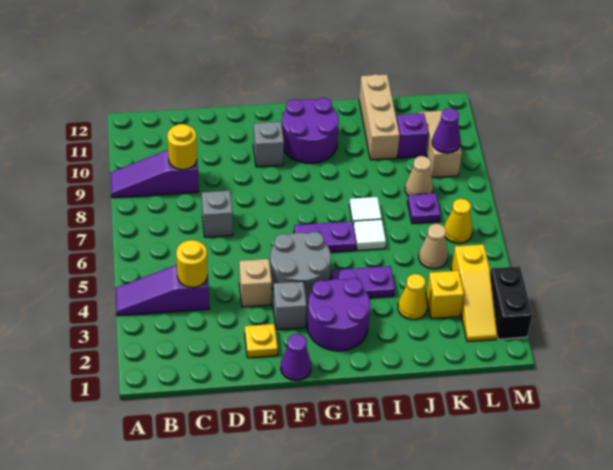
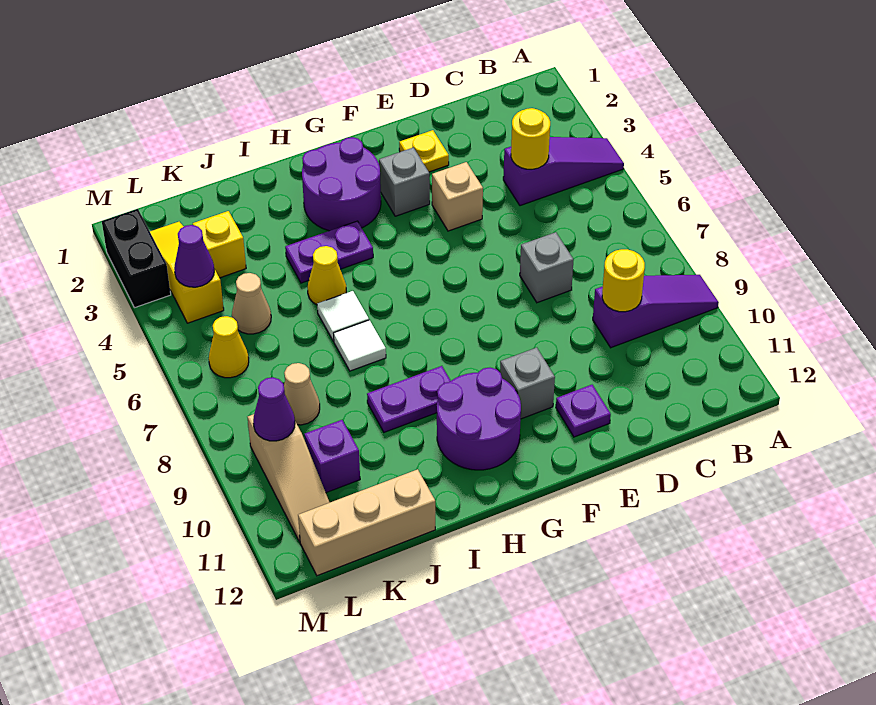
purple 1x1 cone [281,334,311,381] -> purple 1x1 cone moved to [174,225,214,287]
grey 2x2 round brick [270,232,331,302] -> none
purple 1x2 plate [294,221,356,252] -> purple 1x2 plate moved to [367,366,451,432]
yellow 1x1 cone [398,274,428,320] -> yellow 1x1 cone moved to [308,246,346,305]
tan 1x3 brick [359,74,400,160] -> tan 1x3 brick turned to [298,469,435,576]
purple 1x1 plate [407,193,441,224] -> purple 1x1 plate moved to [556,385,611,437]

